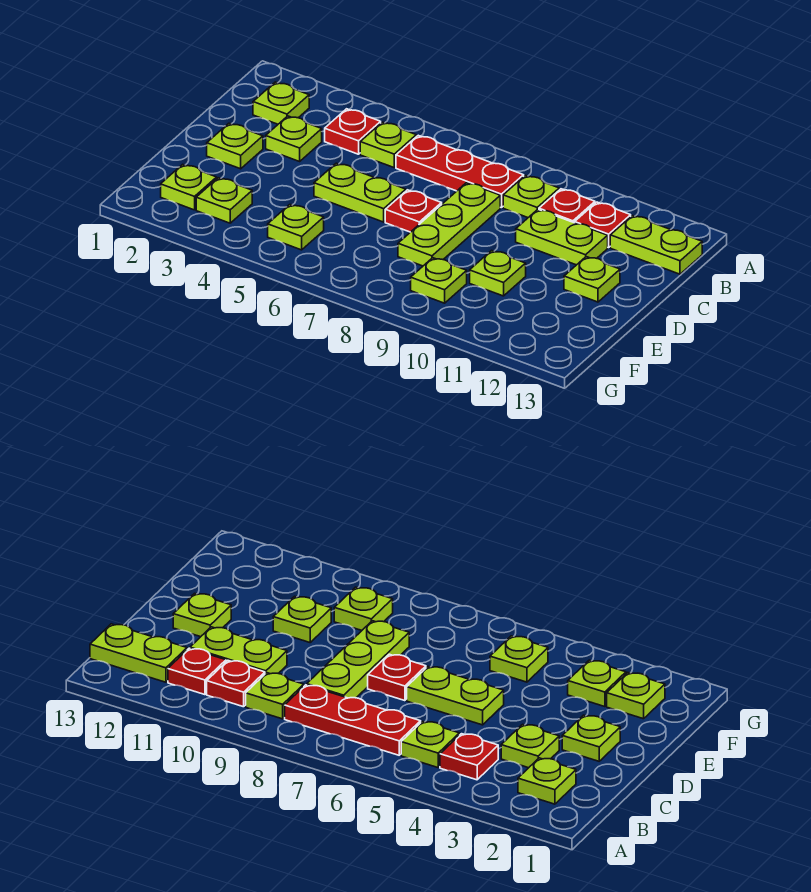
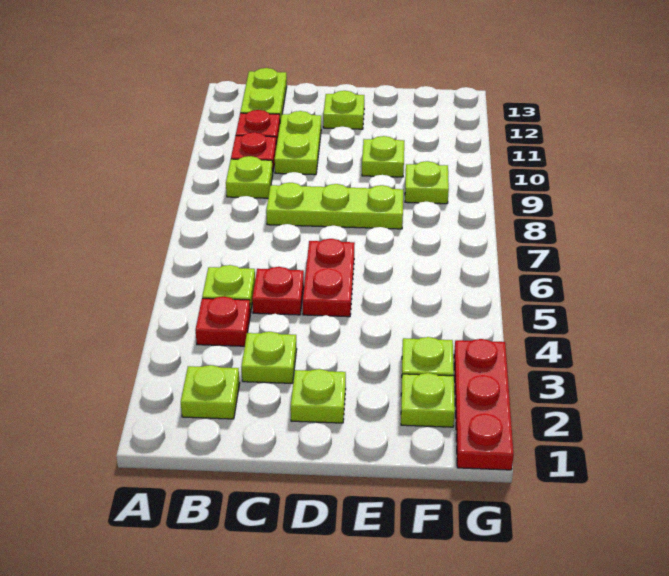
red 1x3 plate [396,135,524,208] -> red 1x3 plate moved to [454,339,514,470]
lime 1x2 plate [314,163,406,222] -> red 1x2 plate [303,239,355,317]
red 1x1 plate [385,190,442,232] -> red 1x1 plate moved to [252,267,304,315]
lime 1x1 plate [268,205,324,250] -> none

